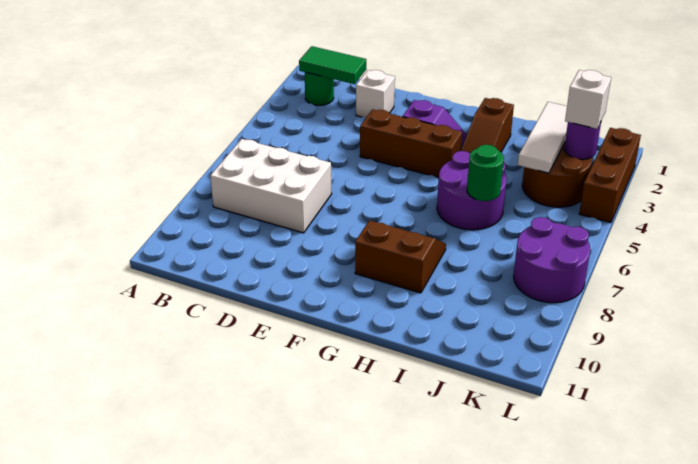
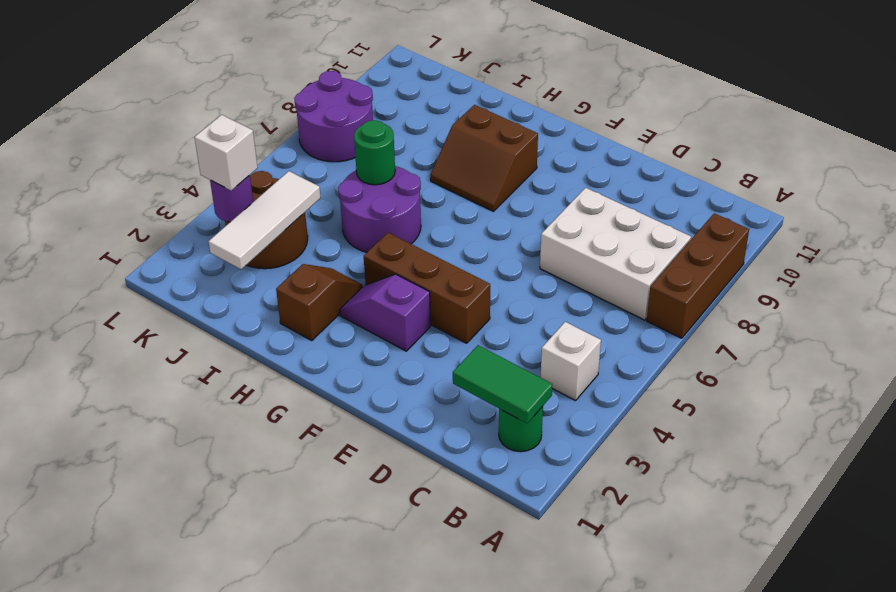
white 1x1 brick [356,70,395,117] -> white 1x1 brick moved to [541,322,601,401]
brown 1x3 slope [461,98,514,153] -> brown 1x2 slope [276,264,363,341]
brown 1x3 brick [579,128,641,223] -> brown 1x3 brick moved to [647,213,749,338]

